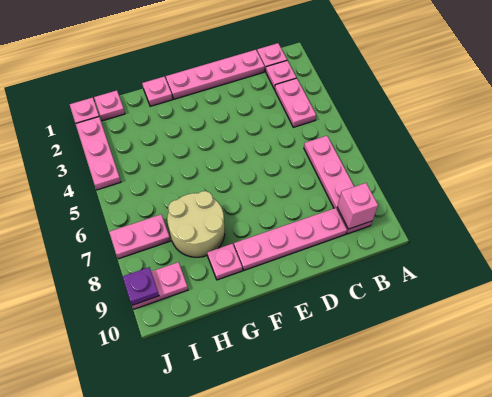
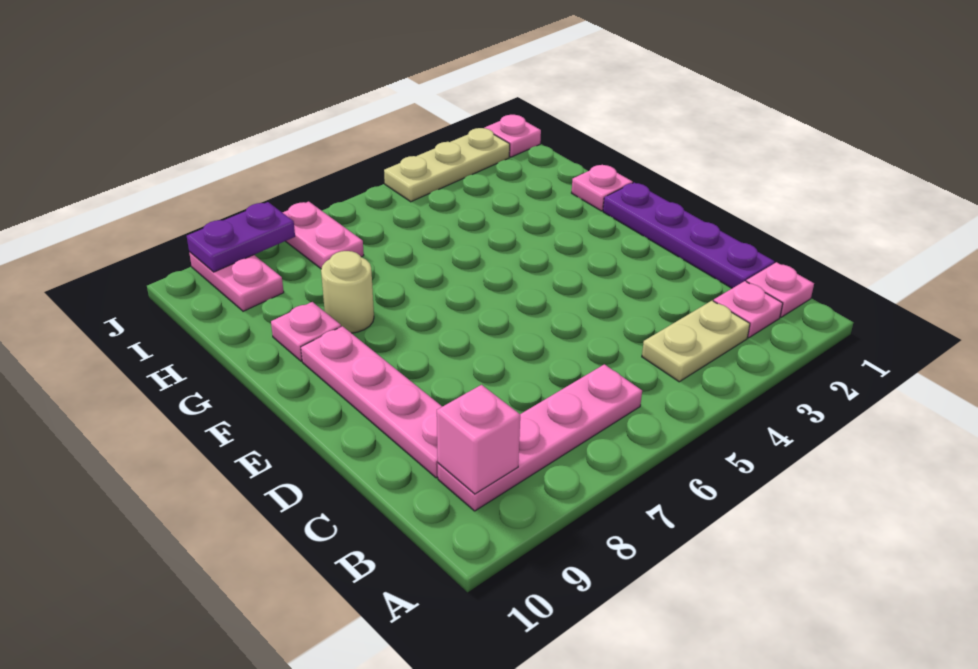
pink 1x2 plate [275,78,316,127] -> tan 1x2 plate [642,301,750,382]
pink 1x4 plate [166,50,265,99] -> purple 1x4 plate [603,182,774,288]
tan 2x2 round brick [167,191,225,257] -> tan 1x1 round brick [321,251,374,333]
pink 1x1 plate [94,90,125,121] -> none
pink 1x3 plate [76,117,121,190] -> tan 1x3 plate [384,128,510,202]
purple 1x1 plate [123,267,159,305] -> purple 1x2 plate [187,202,295,272]

